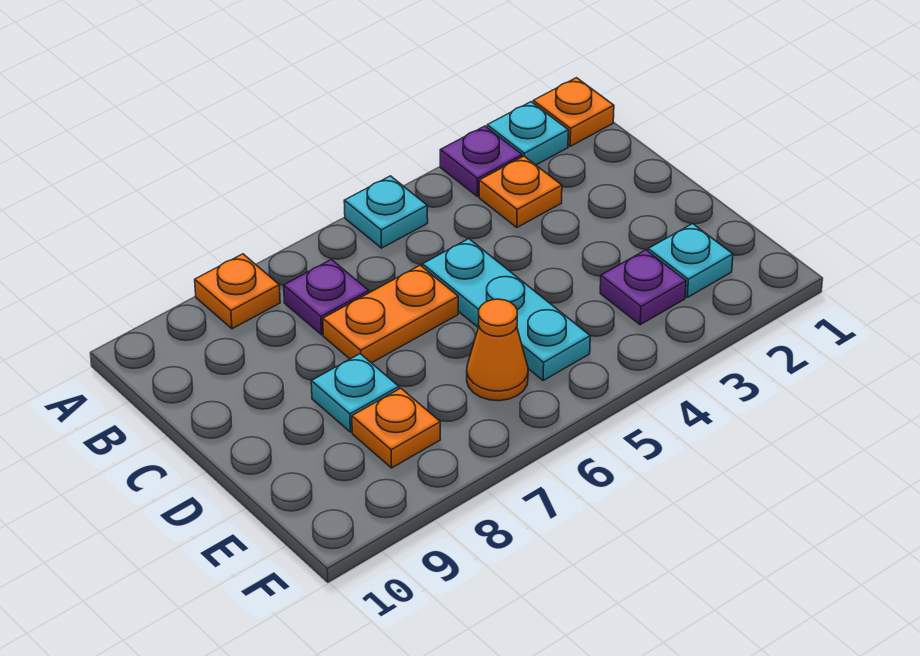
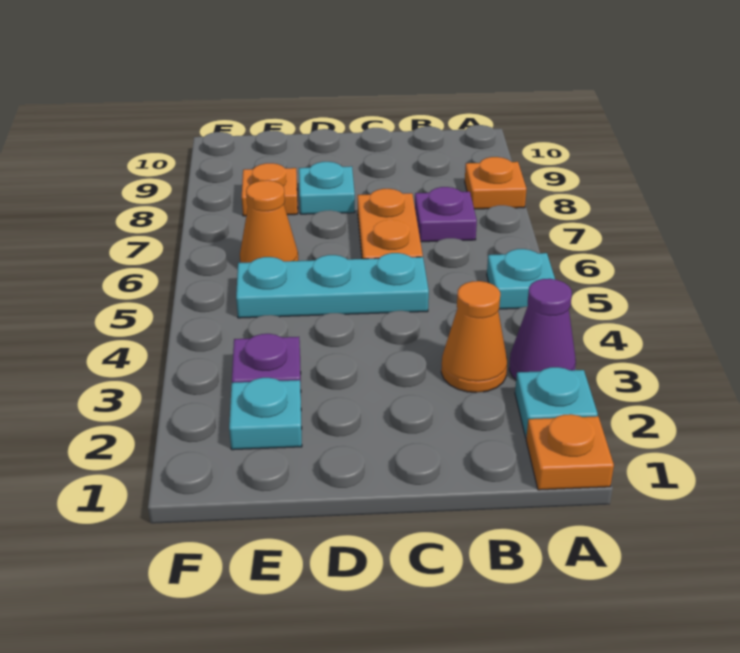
purple 1x1 plate [440,126,522,196] -> purple 1x1 cone [509,279,576,379]
orange 1x1 plate [479,156,562,228] -> orange 1x1 cone [441,281,507,392]

